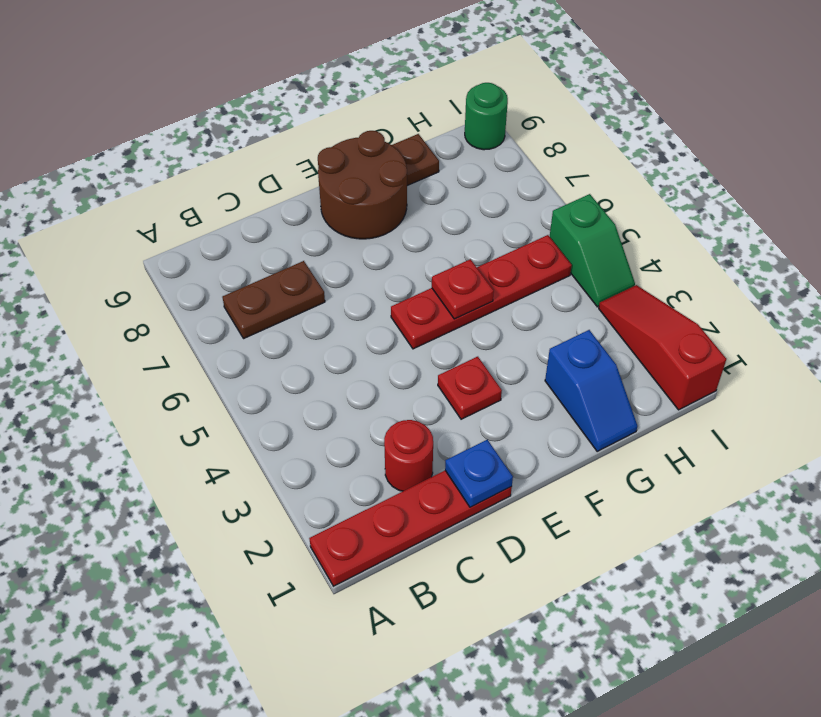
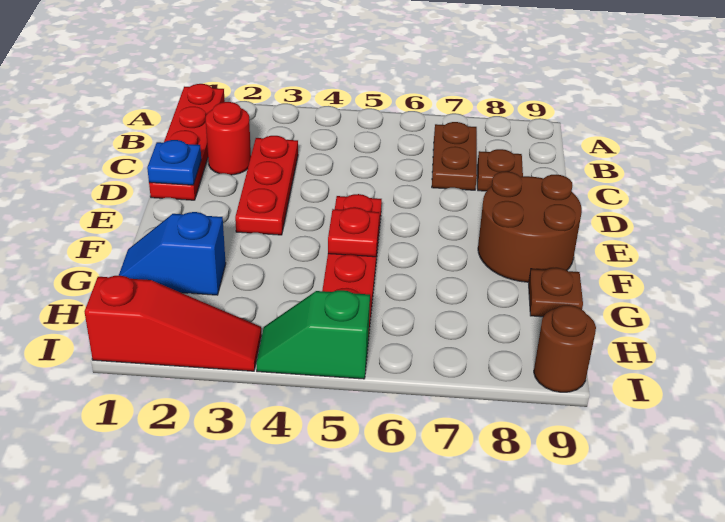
none -> brown 1x1 plate [477,149,523,191]
red 1x1 plate [438,357,502,419] -> red 1x3 plate [235,136,298,235]
green 1x1 round brick [465,83,508,150] -> brown 1x1 round brick [534,305,596,392]

